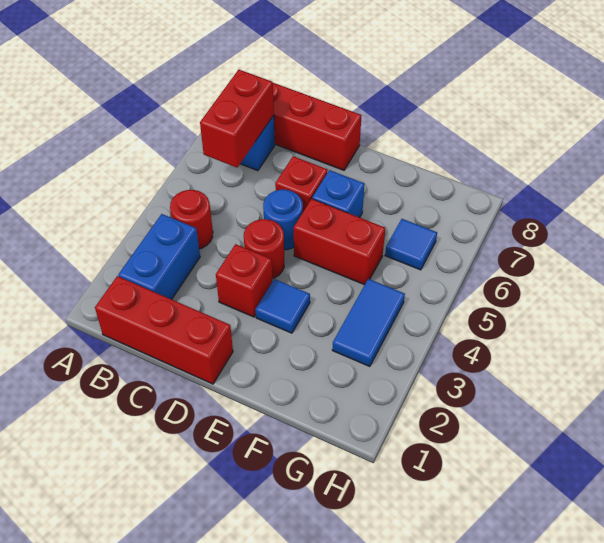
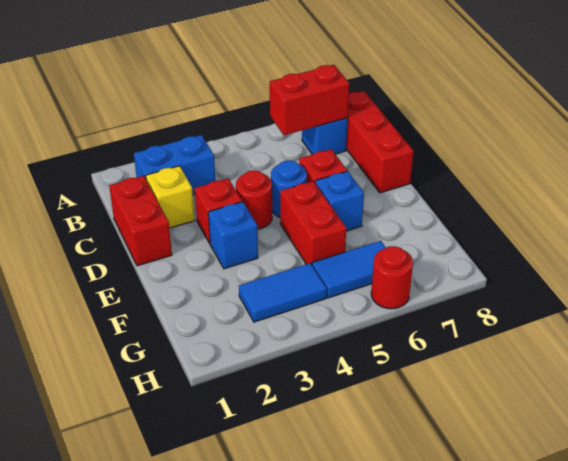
red 1x3 brick [95,276,233,384] -> red 1x2 brick [109,176,172,266]
red 1x1 round brick [170,190,213,249] -> red 1x1 round brick moved to [371,246,413,309]
none -> yellow 1x1 brick [146,166,195,228]
blue 1x1 tile [255,279,310,333] -> blue 1x1 brick [208,202,258,269]
blue 1x1 tile [385,219,437,270] -> blue 1x2 tile [312,241,386,298]

